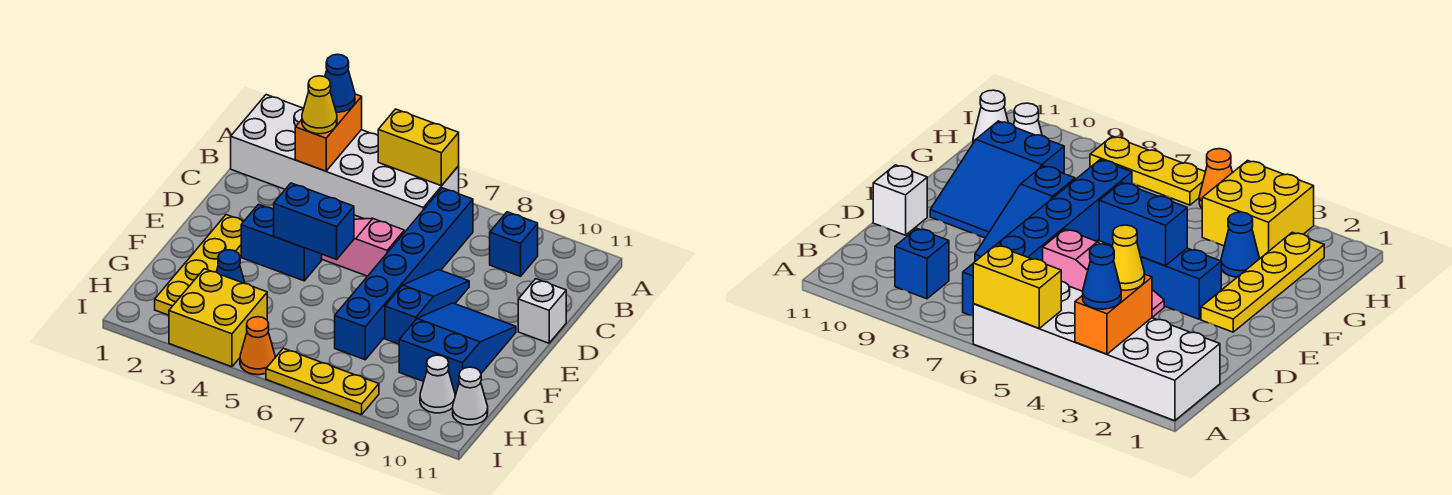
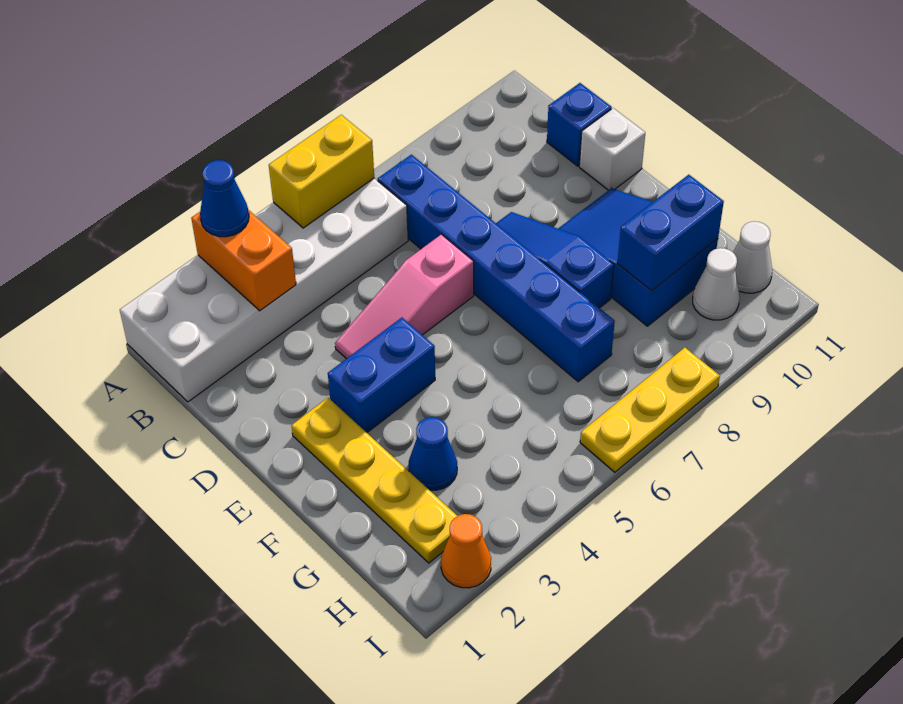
yellow 1x1 cone [302,76,337,134] -> none
blue 1x1 brick [490,212,538,276] -> blue 1x1 brick moved to [547,83,612,166]
blue 1x2 brick [274,183,354,259] -> blue 1x2 brick moved to [617,175,724,291]
yellow 2x2 brick [169,269,267,367] -> none
orange 1x1 cone [240,317,275,375] -> orange 1x1 cone moved to [441,514,491,588]

